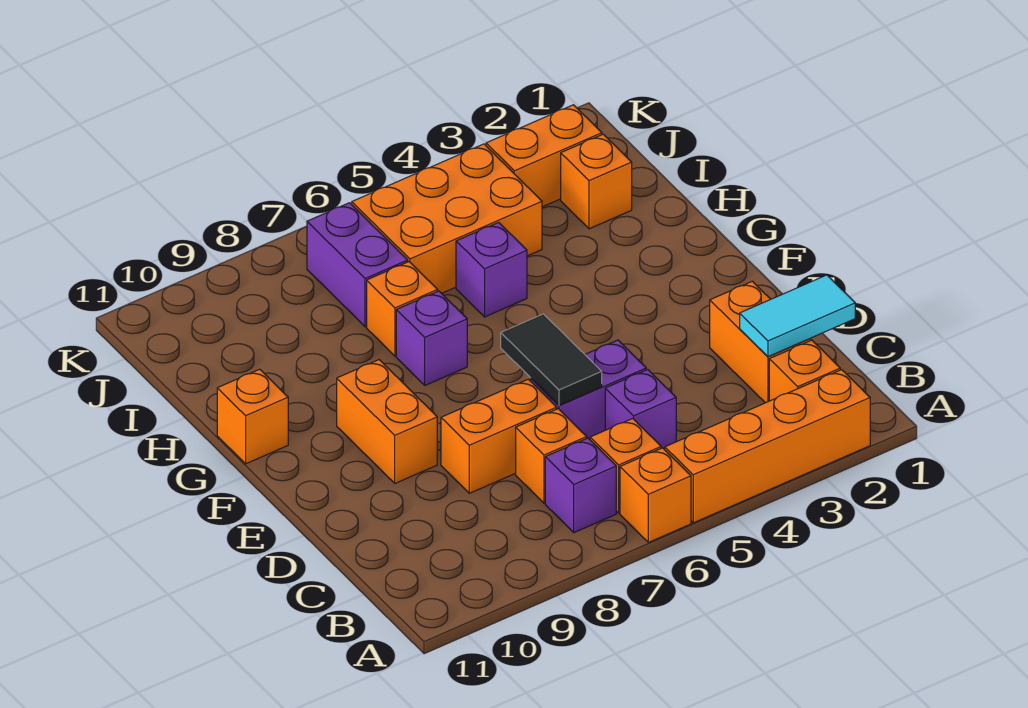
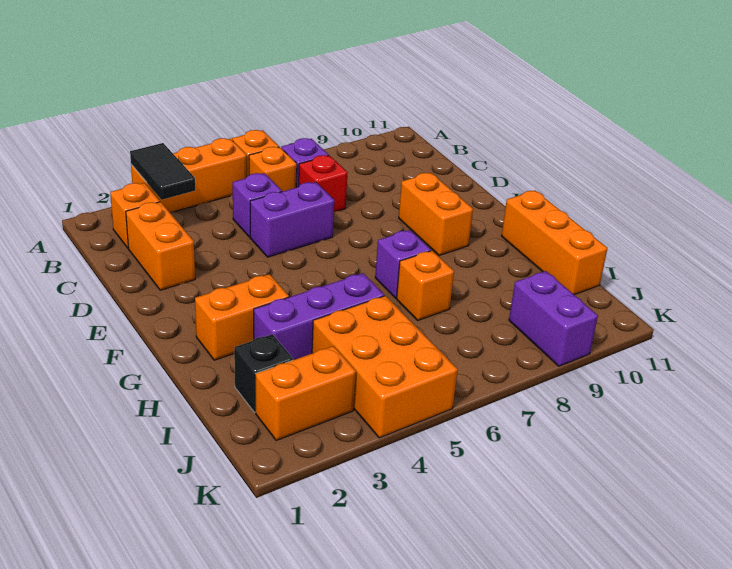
orange 1x4 brick [665,370,870,523] -> orange 1x3 brick [131,138,247,212]
cyan 1x2 tile [740,275,855,357] -> none
orange 1x1 brick [516,409,587,503] -> red 1x1 brick [299,155,348,212]
black 1x2 tile [501,314,602,405] -> black 1x2 tile moved to [130,143,195,200]
orange 1x2 brick [441,379,557,493] -> orange 1x2 brick moved to [195,274,289,360]
orange 1x1 brick [217,369,288,464] -> orange 1x3 brick [501,191,607,295]
purple 1x1 brick [456,222,527,317] -> purple 1x3 brick [254,273,384,360]
orange 1x1 brick [561,134,632,229] -> black 1x1 brick [234,334,293,412]
orange 2x3 brick [352,144,542,293] -> orange 2x3 brick turned to [312,296,458,438]
purple 1x2 brick [307,203,408,327] -> purple 1x2 brick moved to [509,271,598,366]

